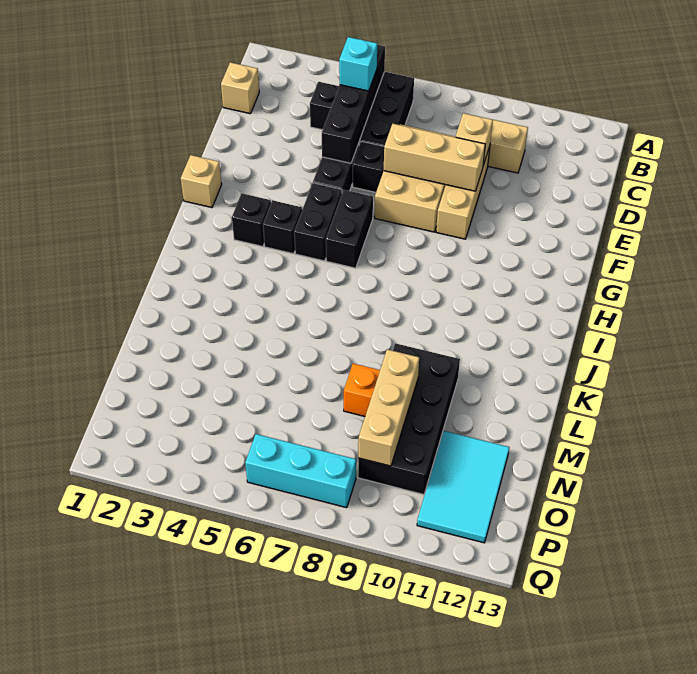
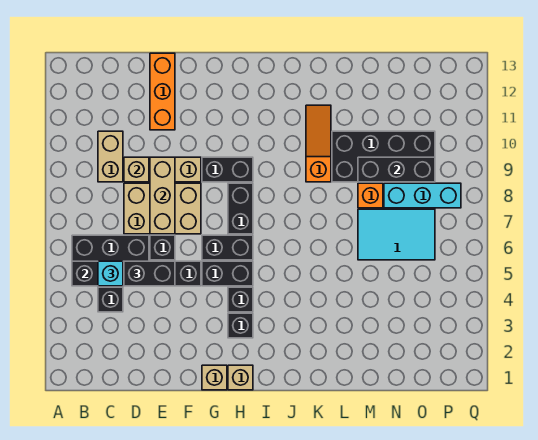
tan 1x1 brick [221,62,259,114] -> tan 1x1 brick moved to [228,365,253,390]
none -> black 1x2 brick [124,261,175,286]
none -> orange 1x3 brick [150,53,175,130]
none -> black 1x2 brick [202,157,253,182]
none -> black 1x2 brick [228,183,253,234]
none -> orange 1x3 slope [306,105,331,182]
tan 1x3 brick [358,349,419,466] -> black 1x3 brick [358,157,435,182]
cyan 2x3 tile [417,431,509,543] -> cyan 2x3 tile moved to [358,209,435,260]
cyan 1x3 brick [245,434,356,508] -> cyan 1x3 brick turned to [384,183,461,208]

